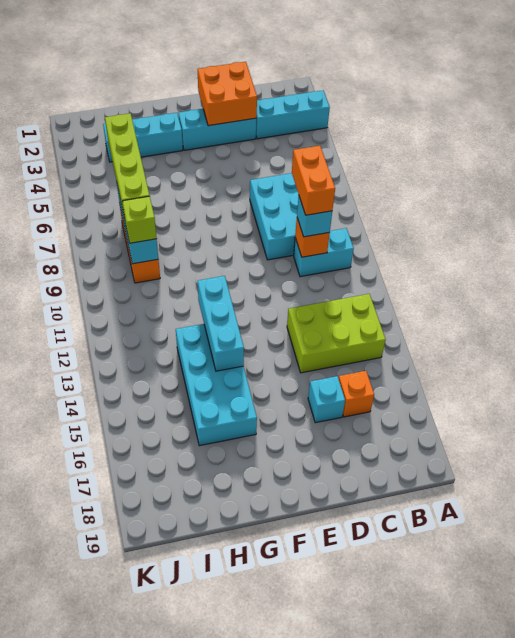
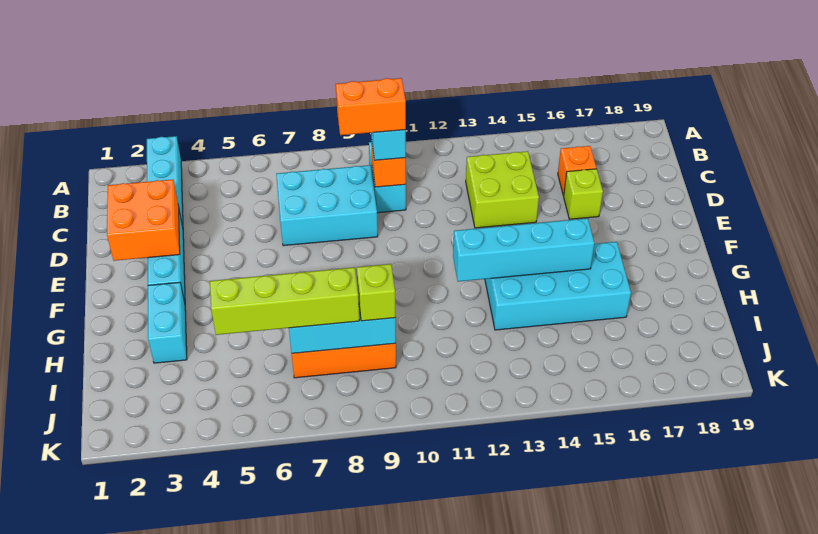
lime 2x3 brick [287,294,386,373] -> lime 2x2 brick [466,151,539,228]
cyan 1x1 brick [308,376,345,423] -> lime 1x1 brick [564,169,603,219]
cyan 1x3 brick [103,113,183,162] -> cyan 1x2 brick [148,282,187,363]
cyan 1x3 brick [198,276,244,371] -> cyan 1x4 brick [453,218,594,282]

